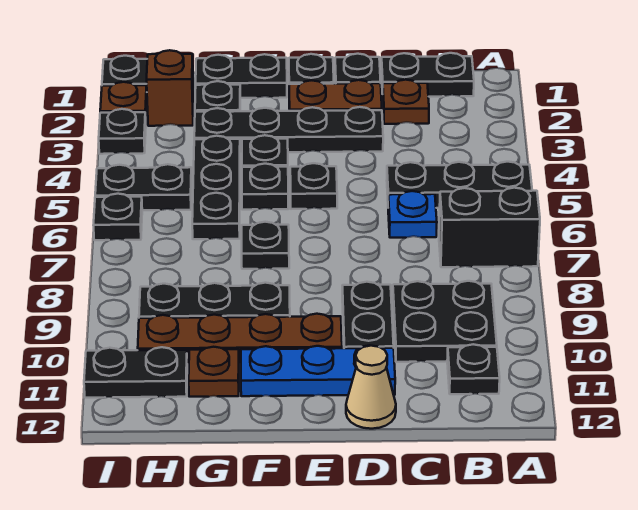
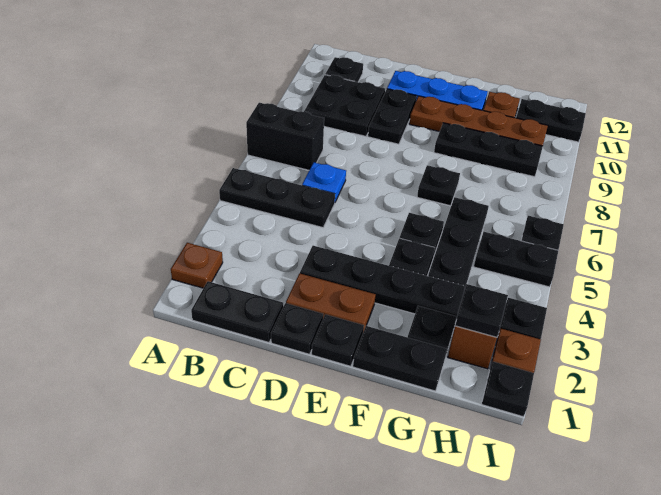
brown 1x1 plate [383,80,429,124] -> brown 1x1 plate moved to [171,243,223,288]
tan 1x1 cone [346,346,396,429] -> none
black 1x1 plate [290,163,337,209] -> black 1x1 plate moved to [455,284,508,337]

